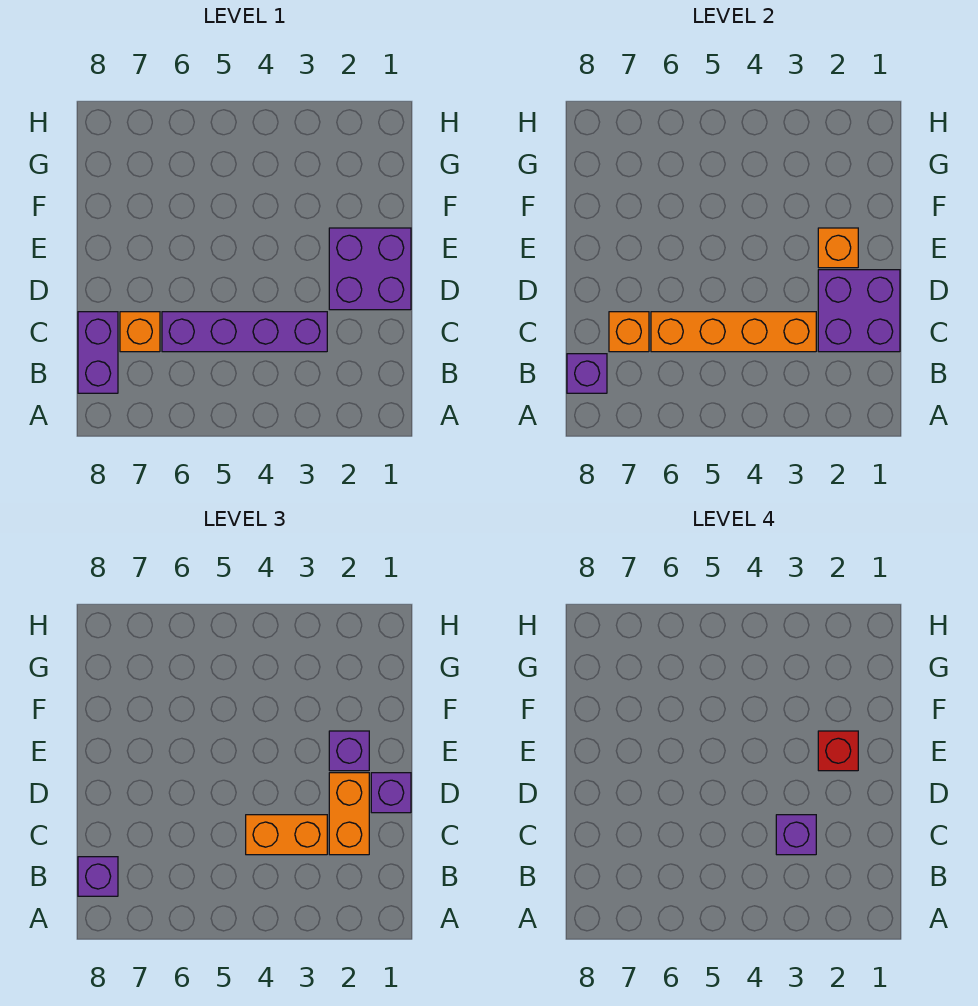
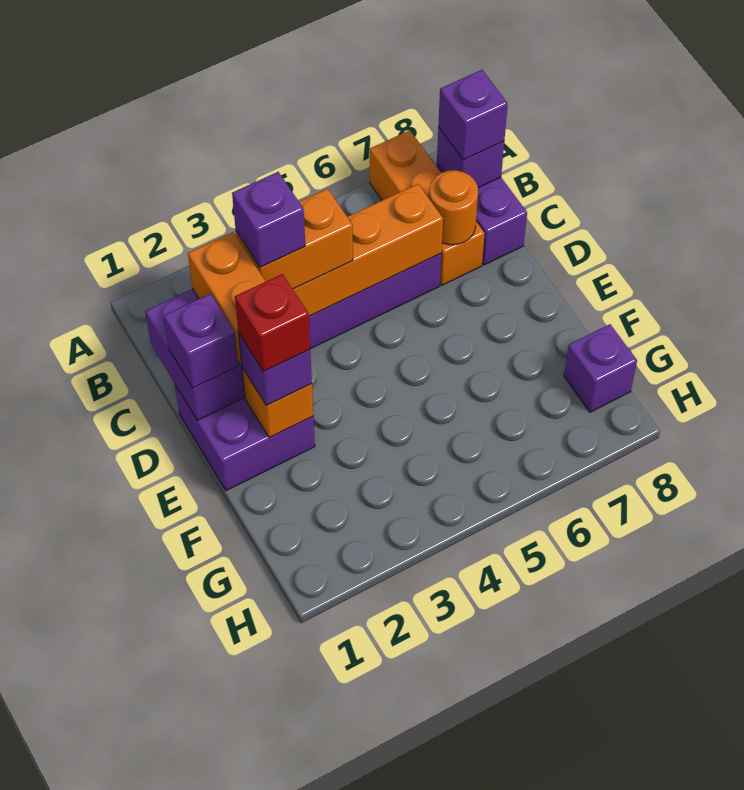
orange 1x1 brick [120,312,160,352] -> orange 1x3 brick [370,130,485,285]
orange 1x1 brick [609,312,649,352] -> orange 1x1 round brick [429,170,478,245]
none -> purple 1x1 brick [564,324,637,412]

